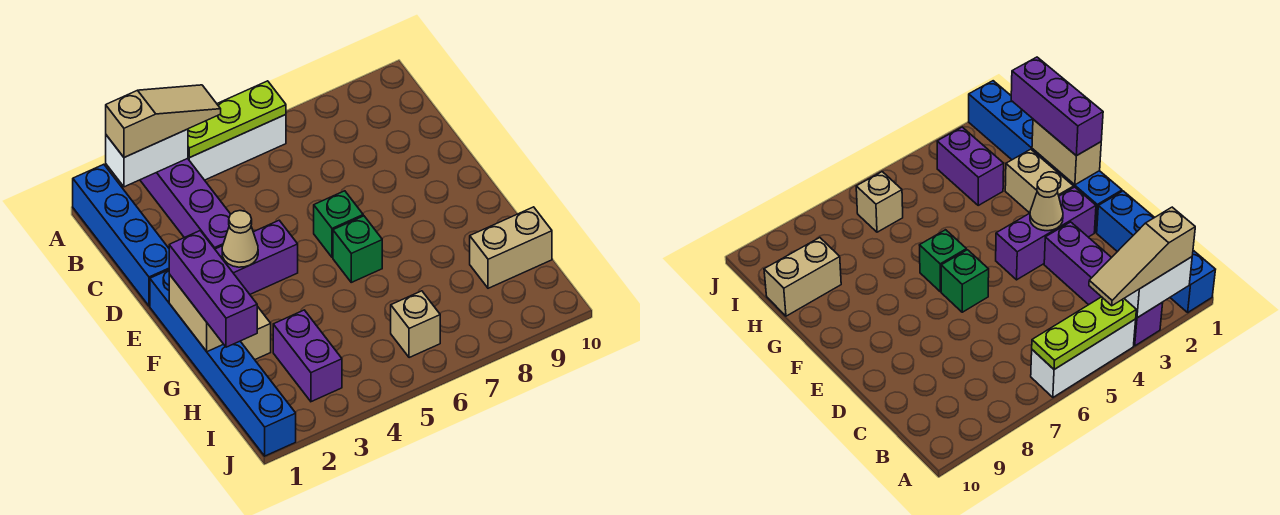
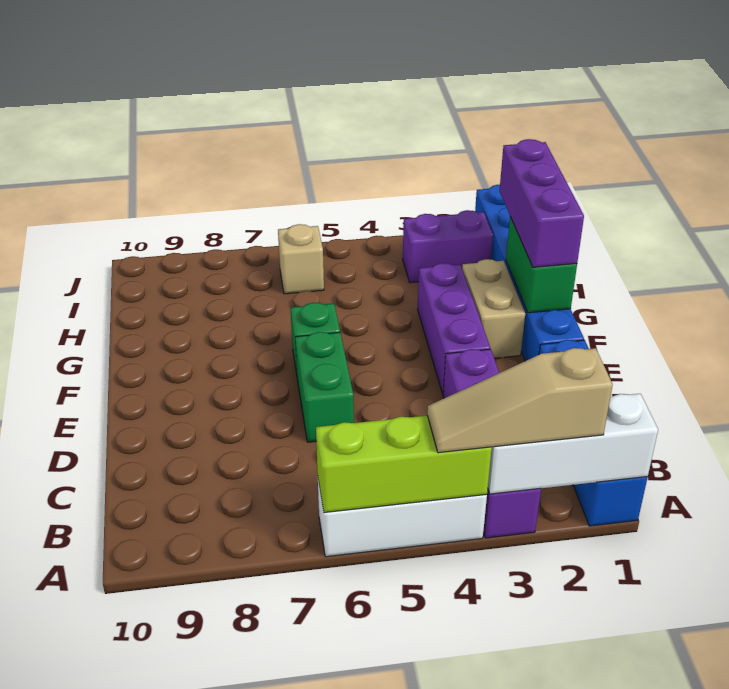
white 1x2 brick [106,129,188,187] -> white 1x3 brick [488,394,658,494]
lime 1x3 plate [188,81,286,158] -> lime 1x3 brick [316,416,492,512]
purple 1x3 brick [215,220,298,294] -> purple 1x3 brick turned to [418,263,490,394]
tan 1x1 cone [222,211,258,267] -> none
green 1x1 brick [314,191,363,257] -> green 1x2 brick [295,332,354,442]
tan 1x2 brick [169,274,223,352] -> green 1x2 brick [506,217,577,313]
purple 1x2 brick [273,310,342,402] -> purple 1x2 brick turned to [403,210,493,283]
tan 1x2 brick [470,207,552,288] -> none

